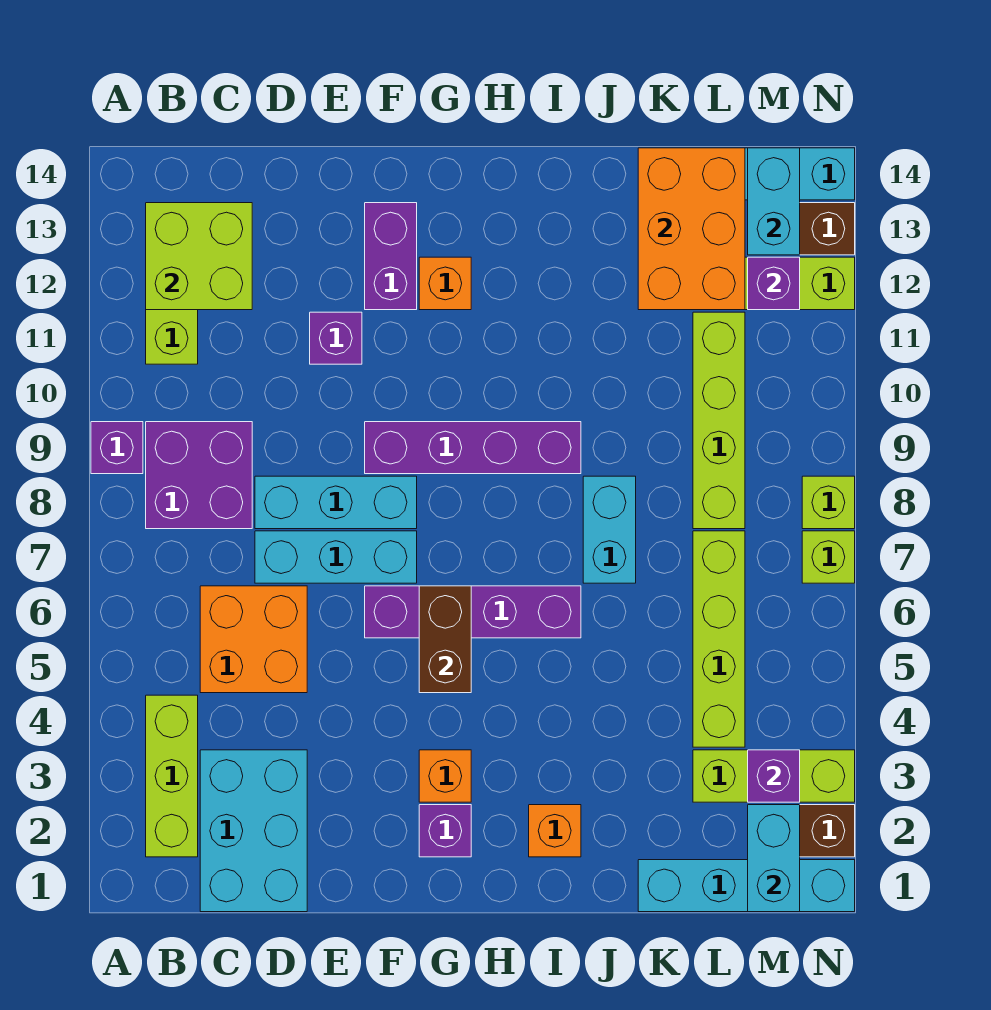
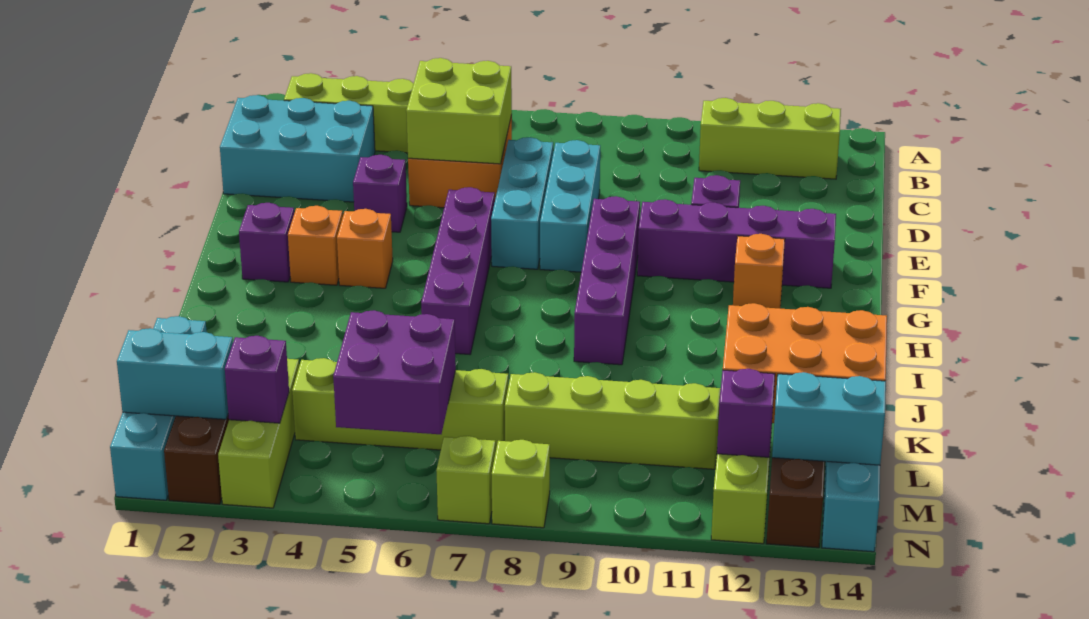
purple 1x1 brick [91,422,143,474] -> purple 1x1 brick moved to [353,155,407,232]
purple 2x2 brick [146,422,252,529] -> purple 2x2 brick moved to [333,310,456,434]
lime 2x2 brick [146,203,252,310] -> lime 2x2 brick moved to [406,58,512,164]
purple 1x2 brick [365,203,417,310] -> purple 1x4 brick [637,199,836,288]
brown 1x2 brick [419,586,471,693] -> none
orange 1x1 brick [529,805,581,857] -> orange 1x1 brick moved to [337,209,393,288]
cyan 1x2 brick [583,476,636,583] -> none

